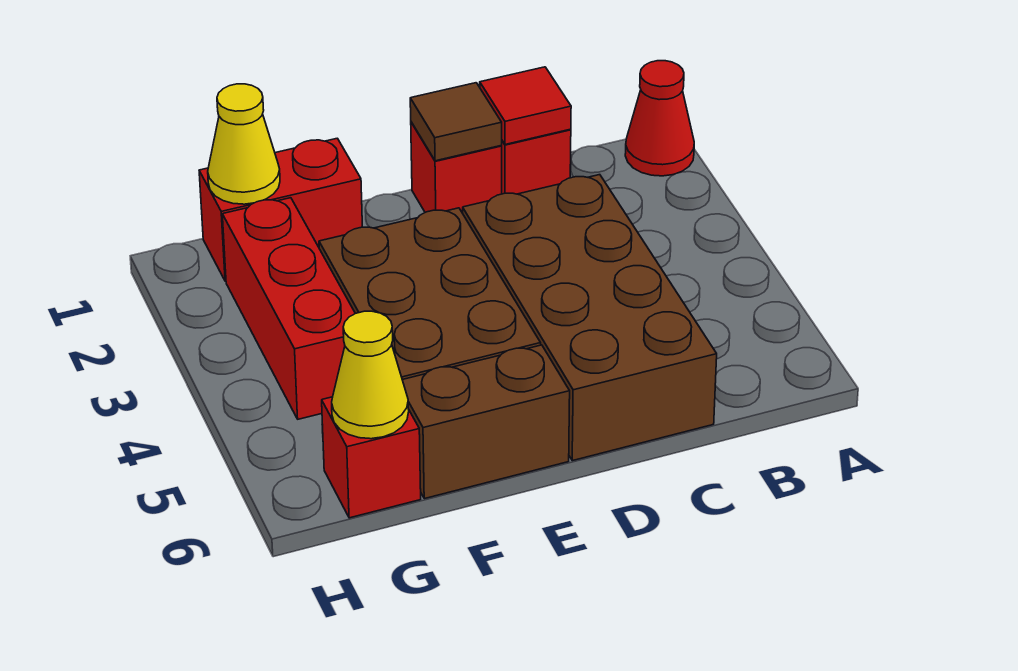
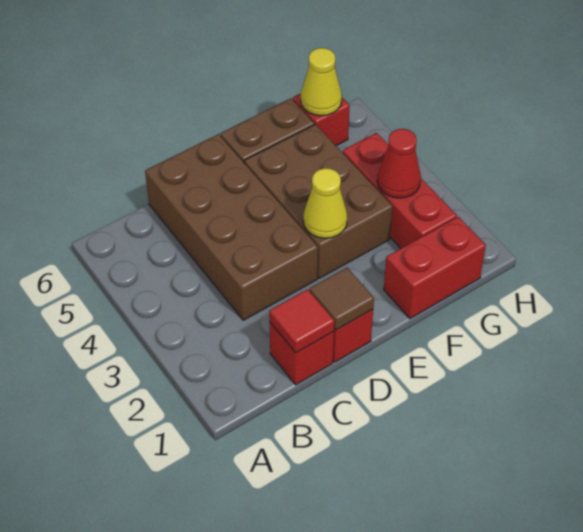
red 1x1 cone [625,61,694,176] -> red 1x1 cone moved to [377,129,421,198]
yellow 1x1 cone [208,84,280,204] -> yellow 1x1 cone moved to [303,168,347,238]

